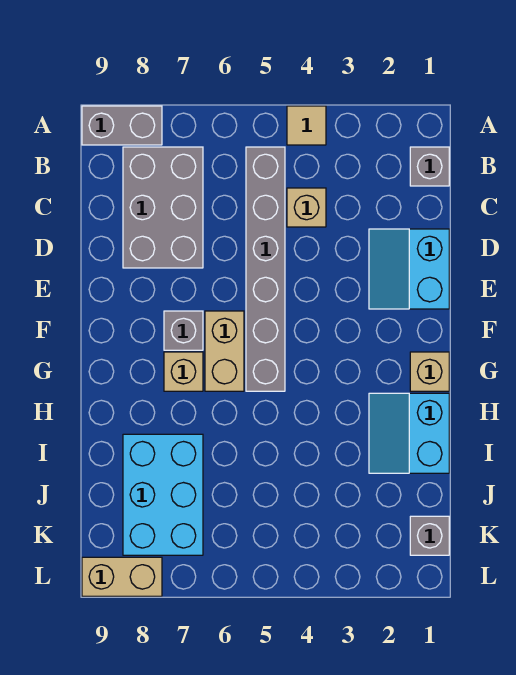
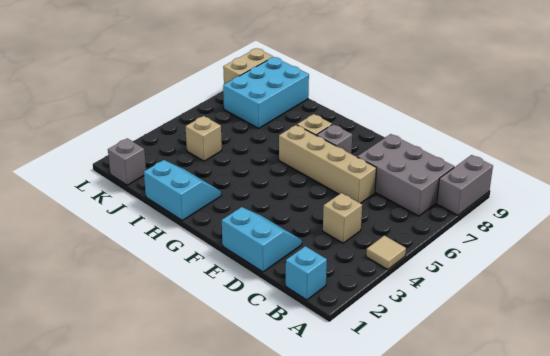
grey 1x1 brick [410,147,449,186] -> cyan 1x1 brick [286,246,327,300]
grey 1x6 brick [246,147,285,391] -> none
tan 1x2 brick [205,311,244,391] -> tan 1x4 brick [279,125,376,203]
tan 1x1 brick [410,352,449,391] -> tan 1x1 brick moved to [186,116,222,161]
cyan 2x3 brick [123,434,203,555] -> cyan 2x3 brick turned to [223,57,309,128]

